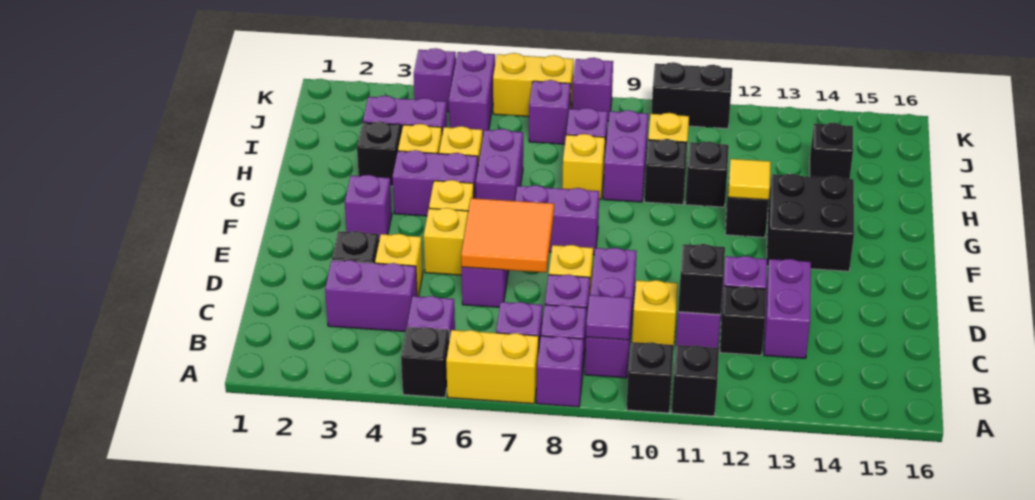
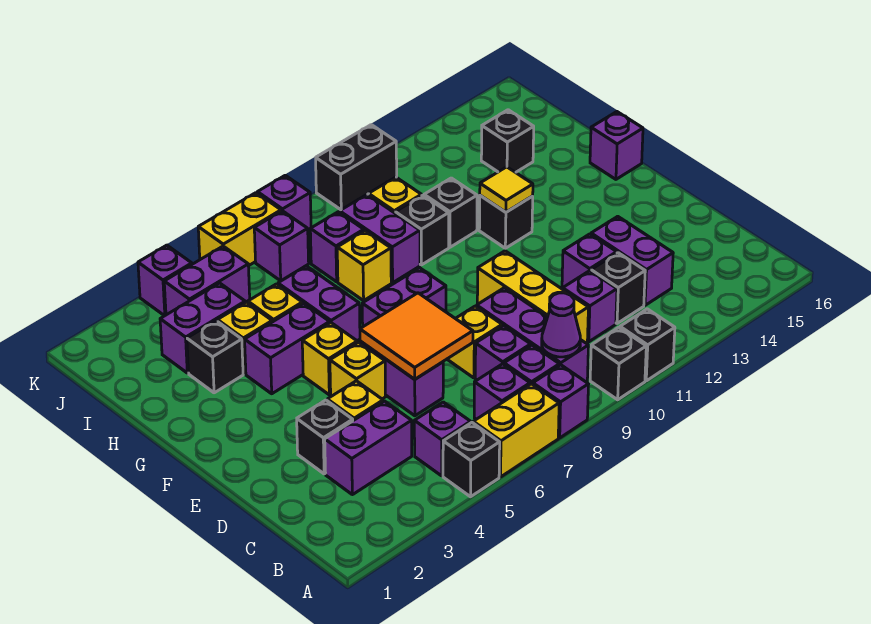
purple 1x1 tile [586,295,632,340] -> purple 1x1 cone [542,293,580,357]
yellow 1x1 brick [632,280,678,345] -> yellow 1x3 brick [477,251,588,343]
black 1x1 brick [678,244,725,315] -> none
purple 1x1 brick [345,175,392,240] -> purple 1x1 brick moved to [590,112,643,179]
black 2x2 brick [767,174,854,271] -> none
purple 1x2 brick [449,51,495,136] -> purple 1x2 brick turned to [164,246,250,315]

